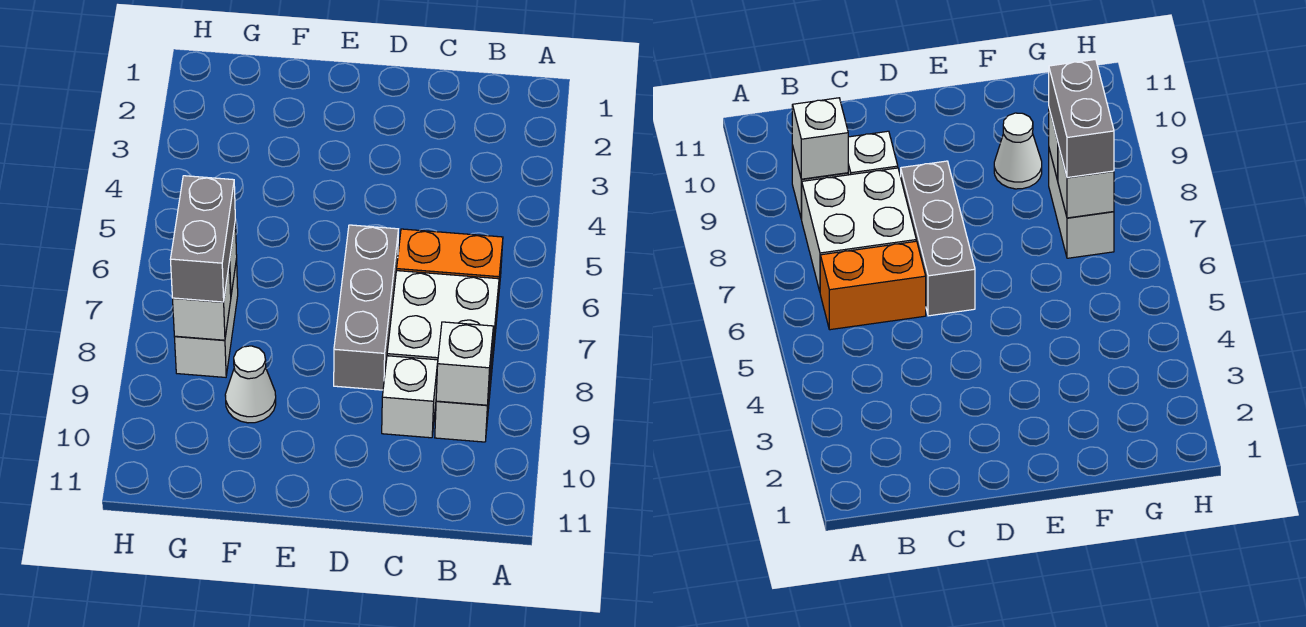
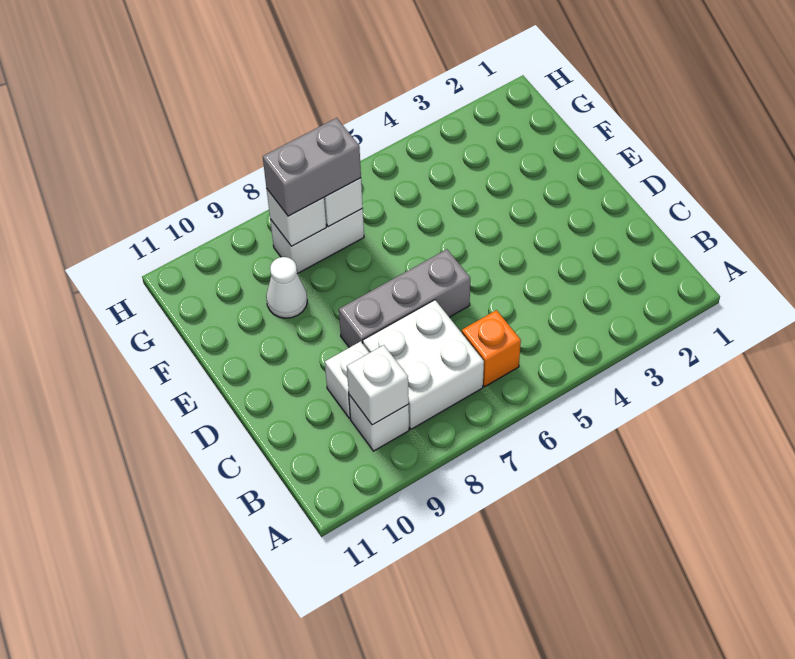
orange 1x2 brick [397,229,503,310] -> orange 1x1 brick [462,310,521,387]

